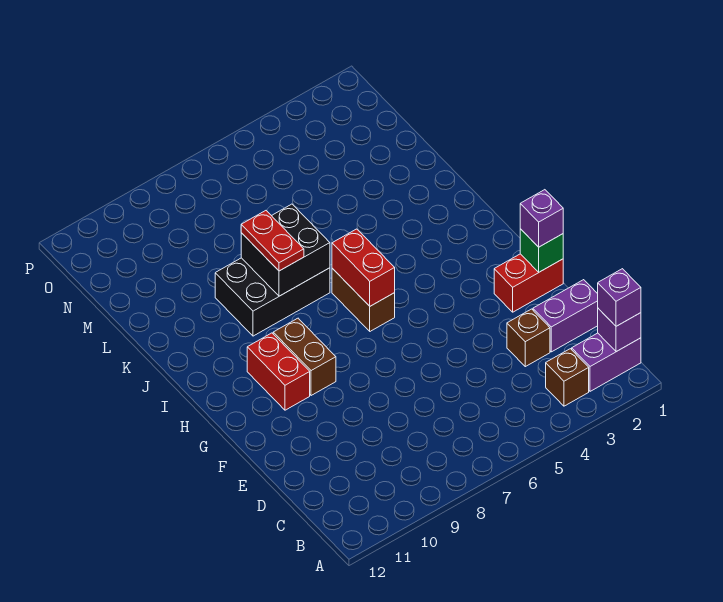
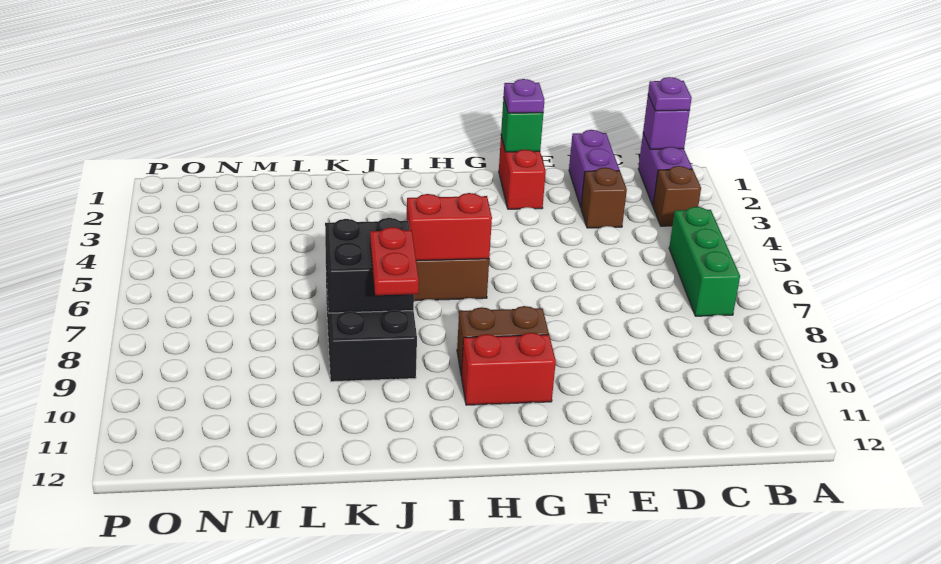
purple 1x1 brick [598,269,641,326] -> purple 1x1 plate [648,77,692,111]
none -> green 1x3 brick [669,207,740,316]
purple 1x1 brick [520,190,563,247] -> purple 1x1 plate [504,79,544,113]
red 1x2 plate [241,211,304,271] -> red 1x2 plate turned to [370,227,419,295]

